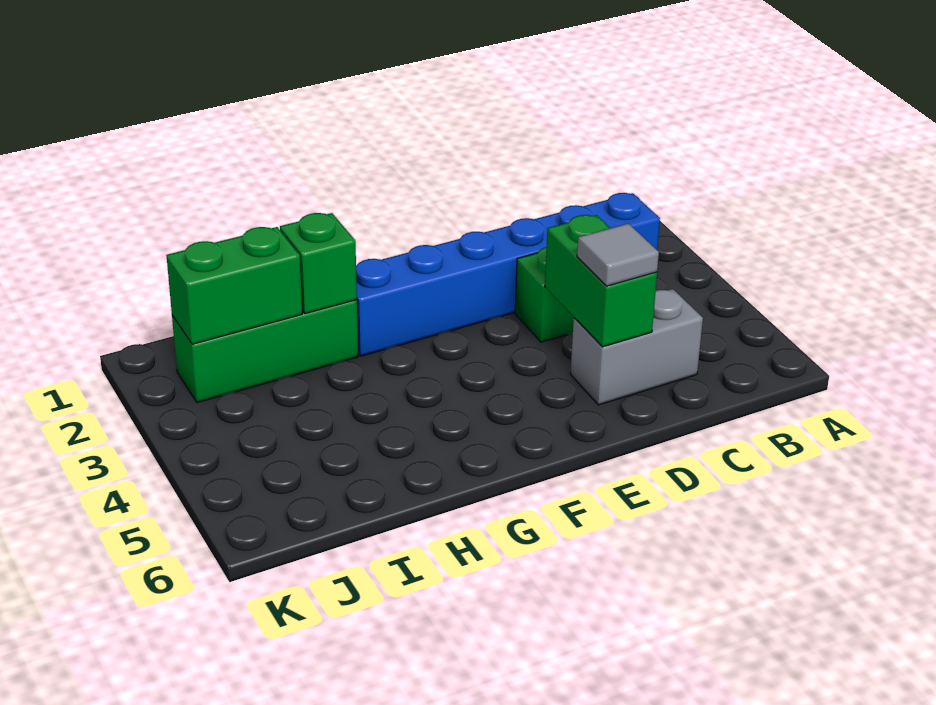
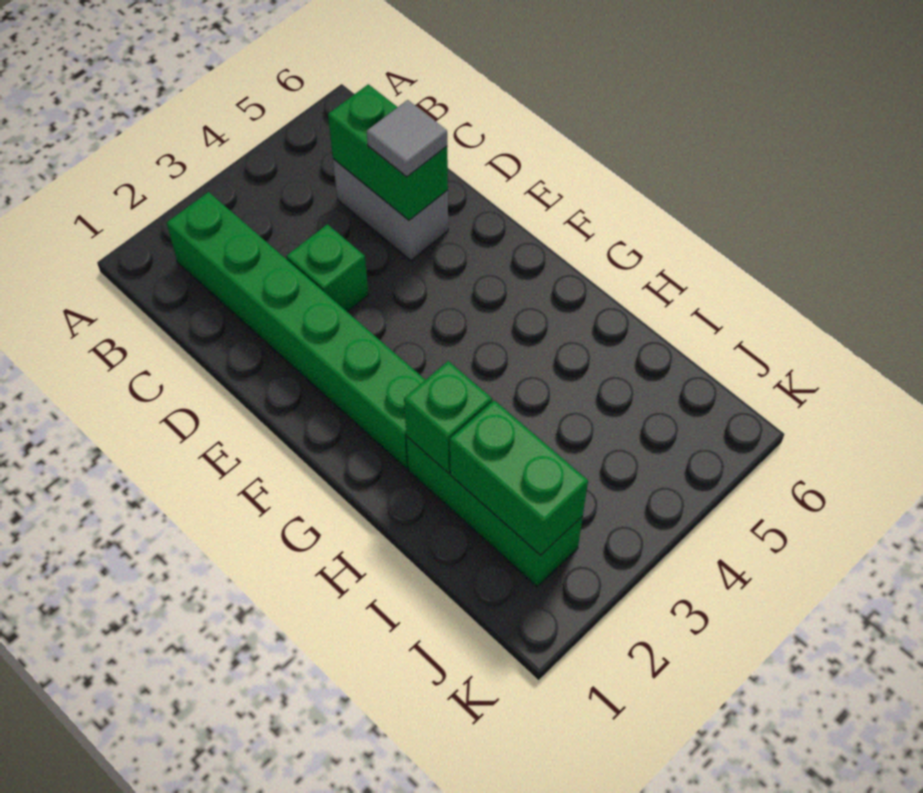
blue 1x6 brick [356,193,660,356] -> green 1x6 brick [167,192,425,469]
green 1x2 brick [545,215,657,347] -> green 1x2 brick turned to [328,84,448,220]

